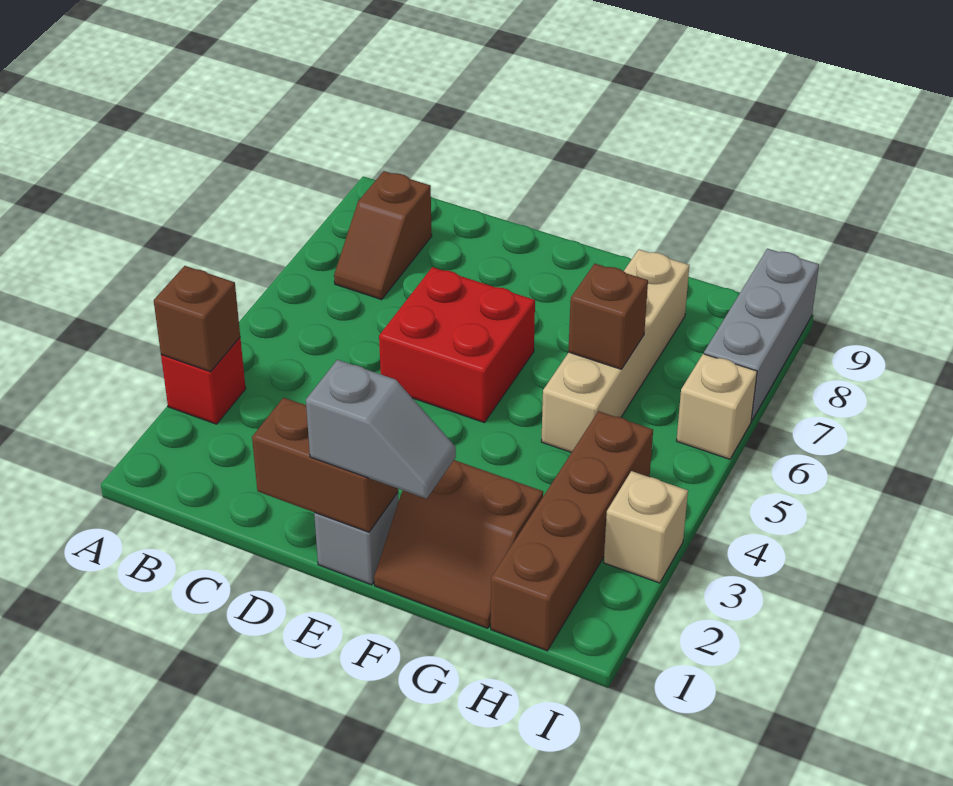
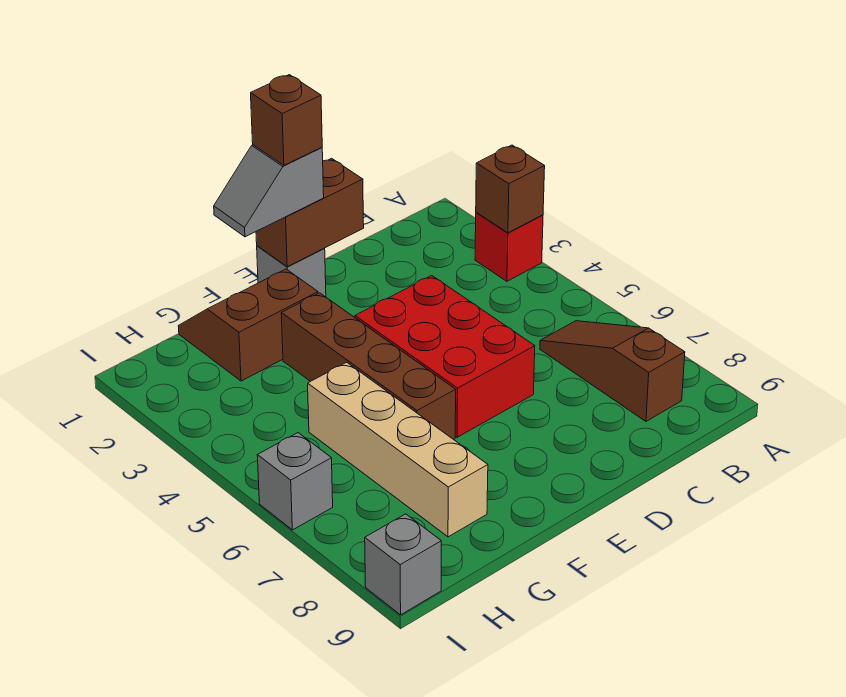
brown 1x2 slope [334,171,432,300] -> brown 1x3 slope [540,321,685,421]
red 2x2 brick [379,267,535,423] -> red 2x3 brick [355,275,535,437]
brown 1x1 brick [568,264,648,369] -> brown 1x1 brick moved to [251,75,322,165]
brown 1x4 brick [491,411,653,651] -> brown 1x4 brick moved to [281,293,456,440]
tan 1x1 brick [604,471,688,583] -> none
tan 1x1 brick [677,354,757,459] -> grey 1x1 brick [257,433,333,530]
grey 1x3 brick [704,249,819,421] -> grey 1x1 brick [365,514,441,615]

